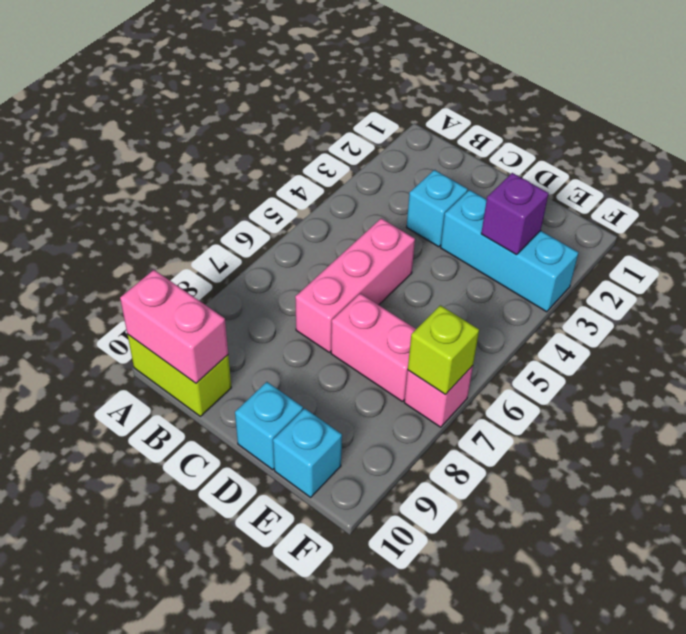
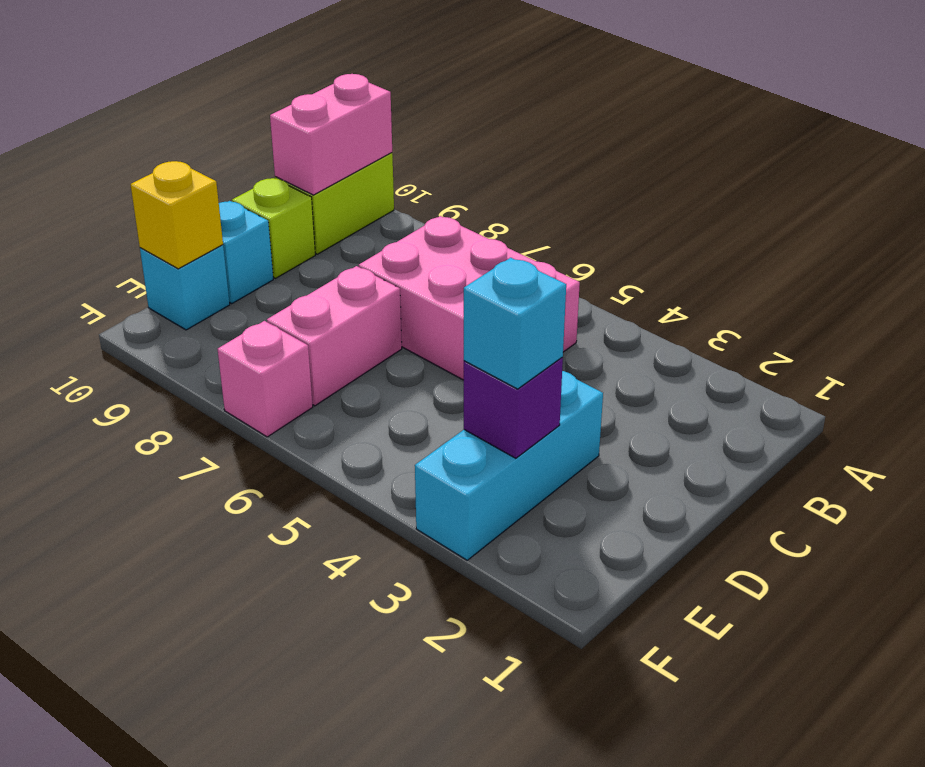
cyan 1x1 brick [407,170,468,247] -> cyan 1x1 brick moved to [464,258,566,389]
pink 1x3 brick [295,218,415,352] -> pink 2x3 brick [359,216,580,380]
none -> yellow 1x1 brick [131,161,223,269]
lime 1x1 brick [408,305,479,395] -> lime 1x1 brick moved to [232,178,315,278]

